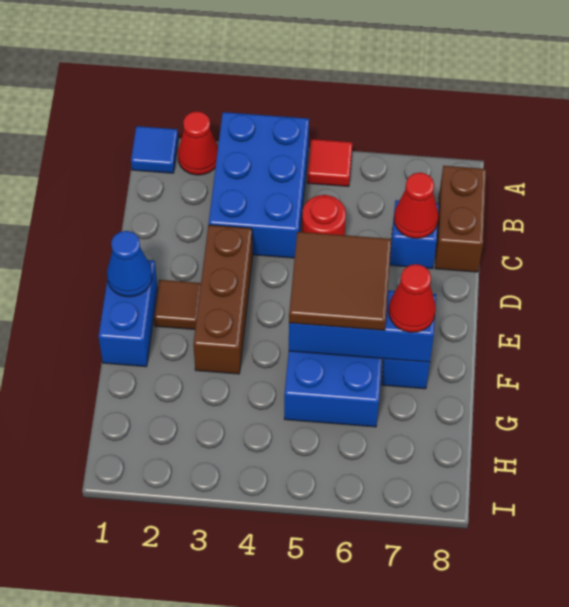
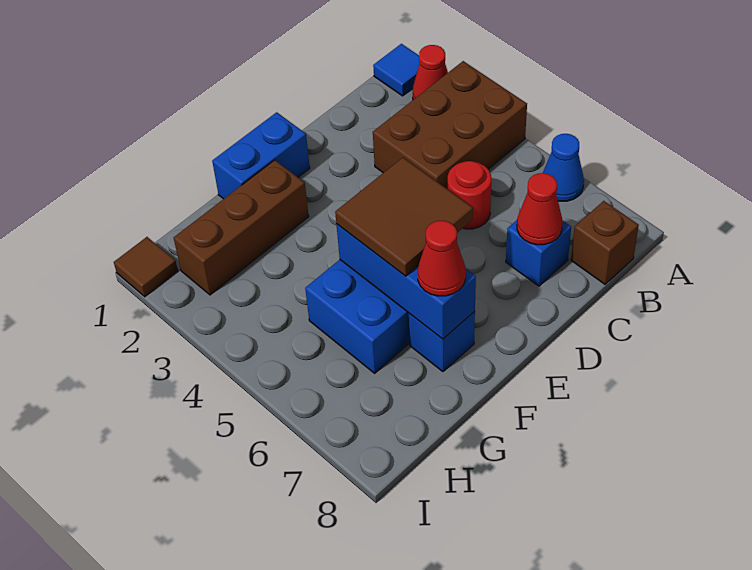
blue 2x3 brick [209,112,309,258] -> brown 2x3 brick [373,61,527,189]
red 1x1 tile [307,139,352,187] -> none
brown 1x2 brick [435,166,486,272] -> brown 1x1 brick [571,201,639,284]
brown 1x3 brick [193,225,253,374] -> brown 1x3 brick moved to [174,160,309,295]
blue 1x1 cone [107,231,152,297] -> blue 1x1 cone moved to [543,134,584,201]
brown 1x1 tile [154,280,201,330] -> brown 1x1 tile moved to [114,237,178,297]

